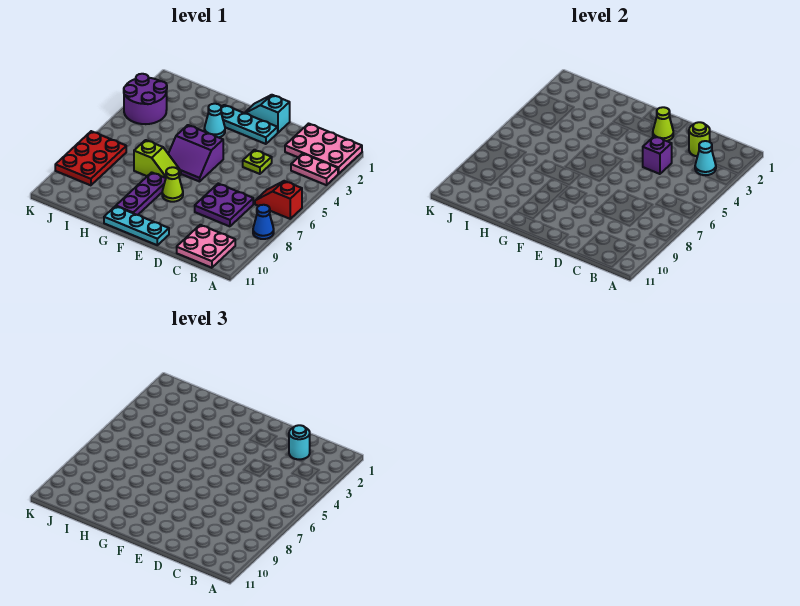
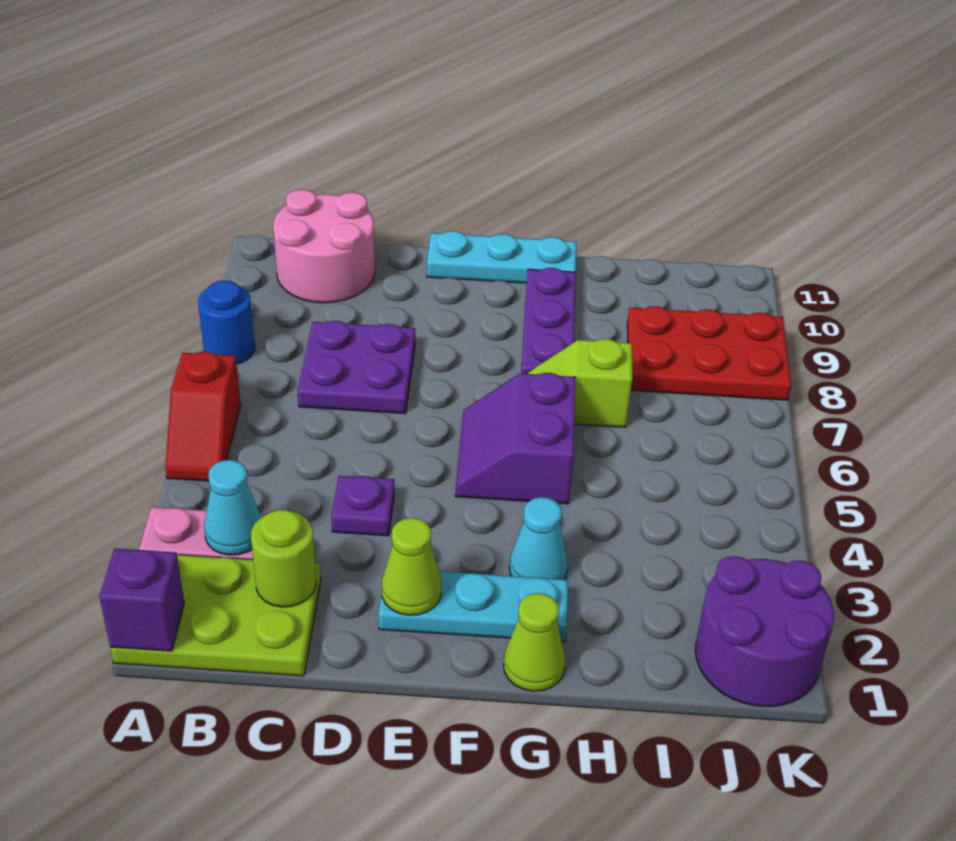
pink 2x3 plate [285,124,362,174] -> lime 2x3 plate [110,555,321,676]
red 1x2 slope [255,181,302,219] -> red 1x2 slope turned to [165,352,241,481]
blue 1x1 cone [253,205,274,239] -> blue 1x1 round brick [198,281,255,364]
pink 2x2 plate [177,225,235,268] -> pink 2x2 round brick [273,189,375,303]
cyan 1x1 round brick [289,425,310,459] -> none
lime 1x1 plate [243,150,272,174] -> purple 1x1 plate [331,476,394,536]
purple 1x1 brick [643,136,672,174] -> purple 1x1 brick moved to [99,548,184,651]
cyan 1x2 slope [245,95,290,133] -> none
purple 2x2 slope [168,125,223,182] -> purple 2x2 slope turned to [455,373,576,504]
lime 1x1 cone [162,167,183,202] -> lime 1x1 cone moved to [503,593,565,691]
purple 2x2 round brick [124,74,167,124] -> purple 2x2 round brick moved to [695,556,834,707]
red 2x3 plate [55,131,126,185] -> red 2x3 plate turned to [627,306,791,400]

